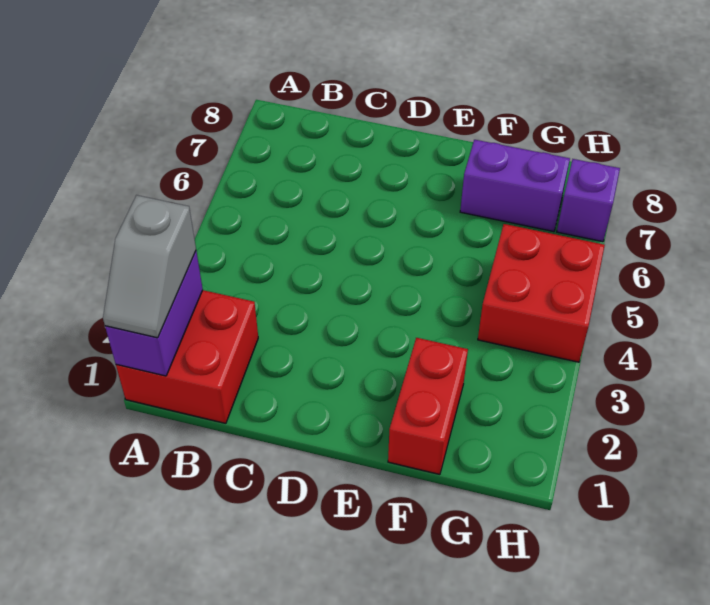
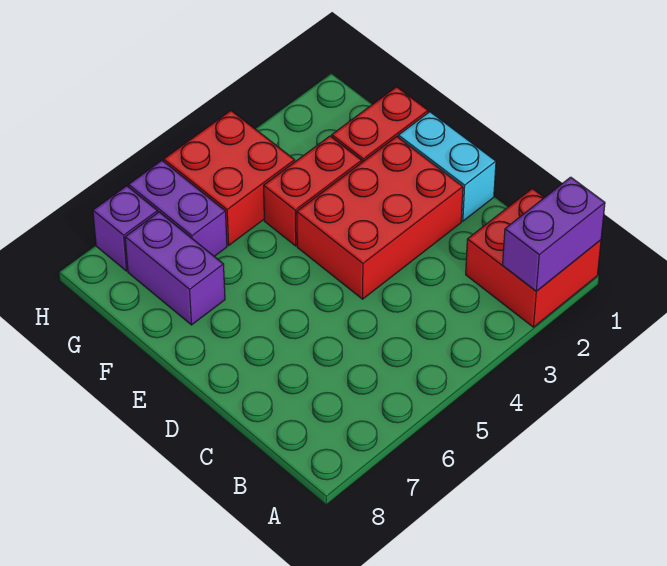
grey 1x2 slope [103,195,196,338] -> none
none -> cyan 1x2 brick [398,112,496,221]
none -> red 2x3 brick [297,137,463,299]
none -> red 1x2 brick [264,136,362,246]
none -> purple 1x2 brick [129,160,227,256]

